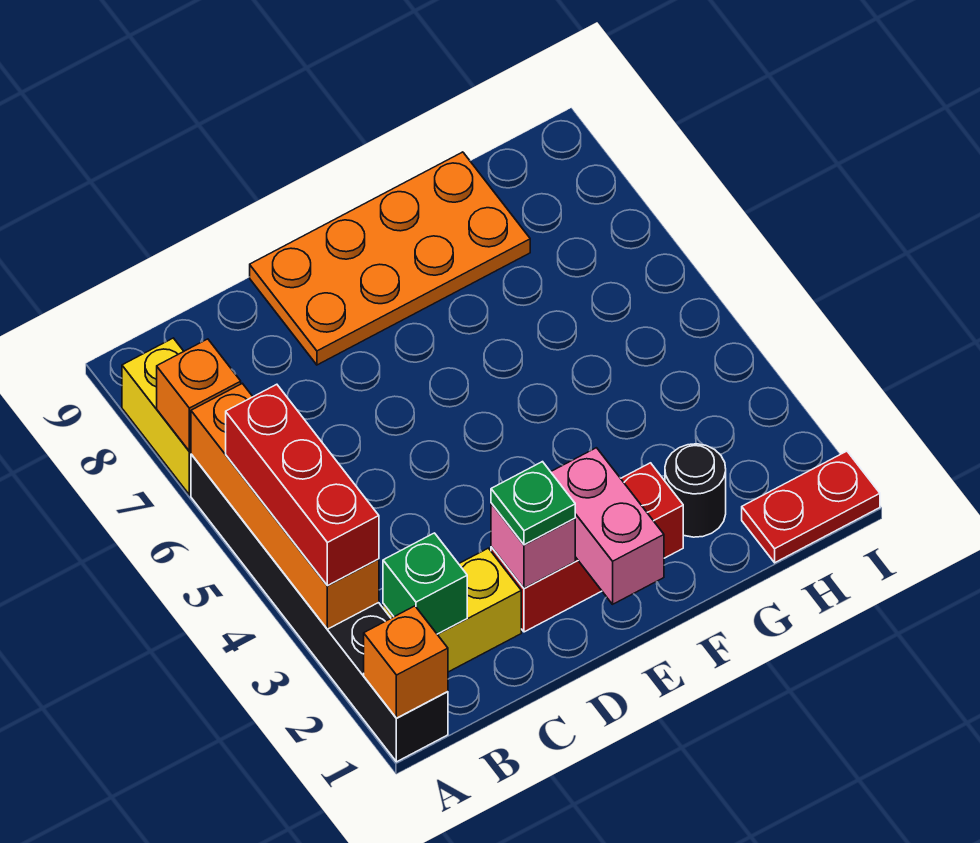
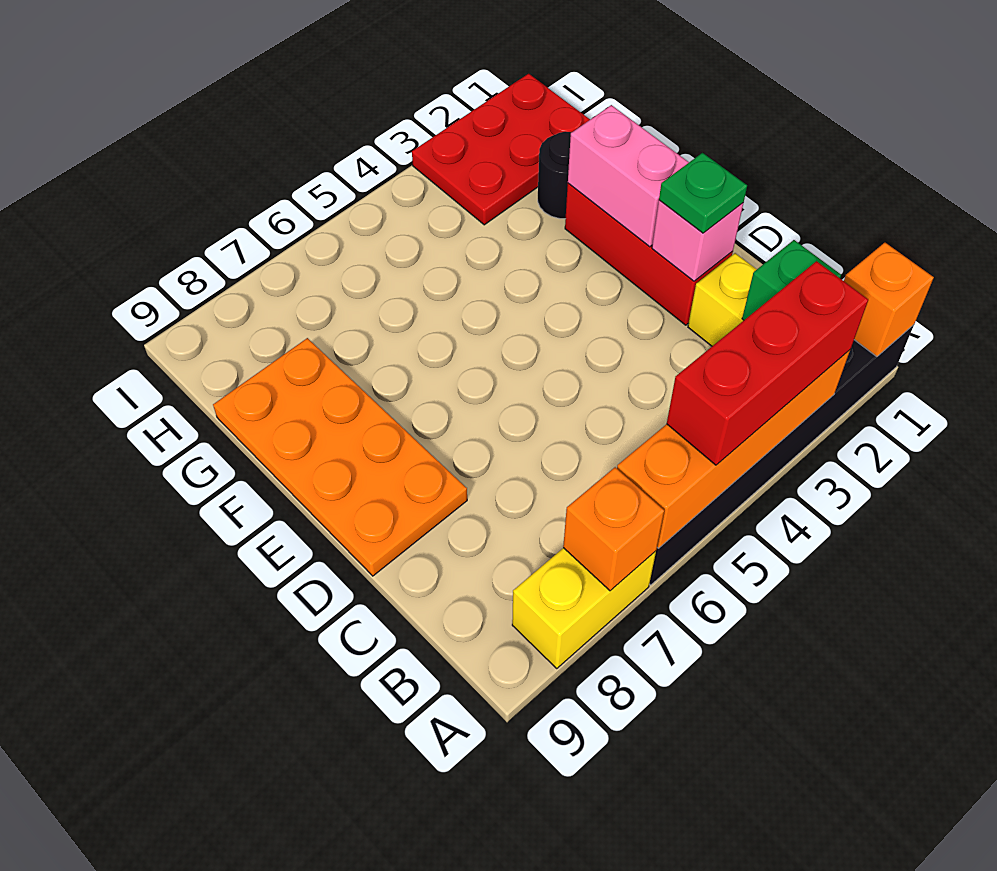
pink 1x2 brick [551,448,664,604] -> pink 1x2 brick turned to [568,105,689,247]
red 1x2 plate [742,451,880,563] -> red 2x3 plate [412,74,590,225]

